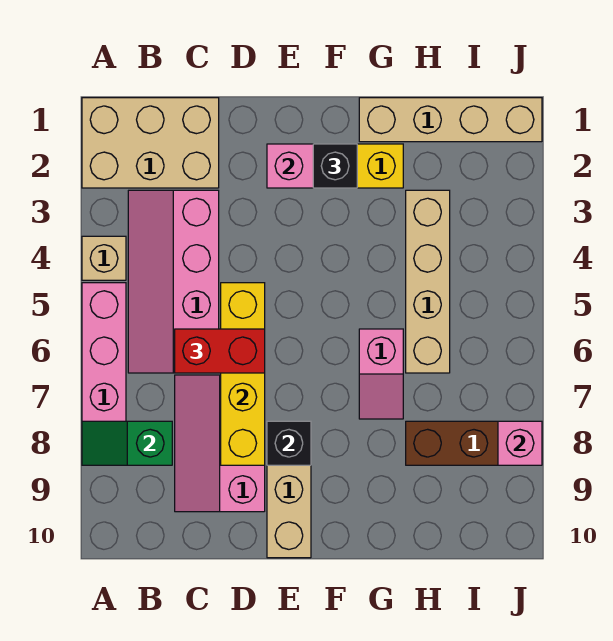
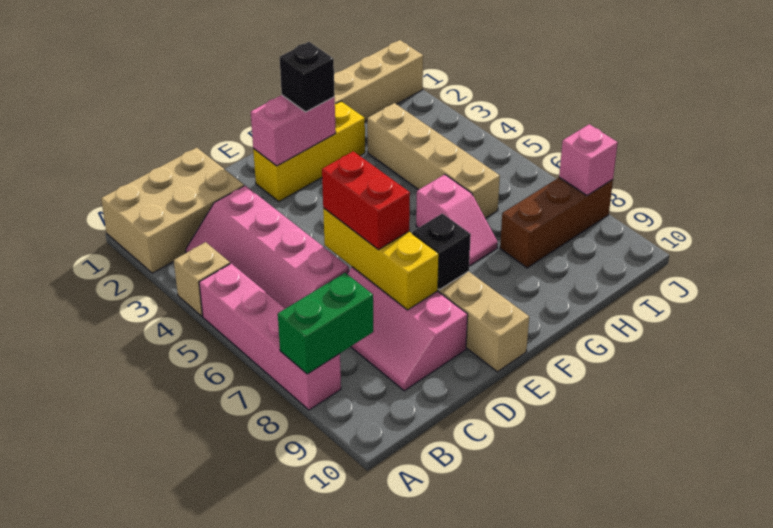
green 1x2 slope [82,421,172,465] -> green 1x2 brick [278,273,373,374]
red 1x2 brick [175,329,265,373] -> red 1x2 brick turned to [322,151,410,250]
yellow 1x4 brick [221,283,265,465] -> yellow 1x3 brick [323,208,439,310]

